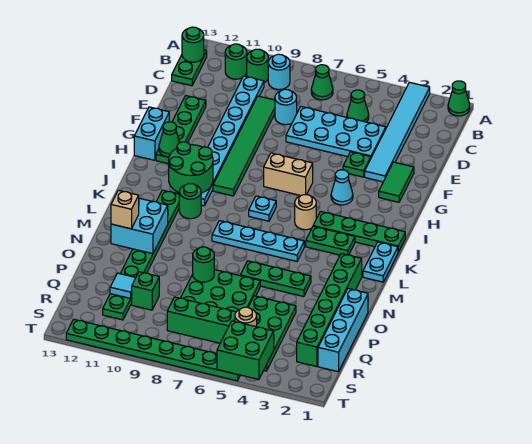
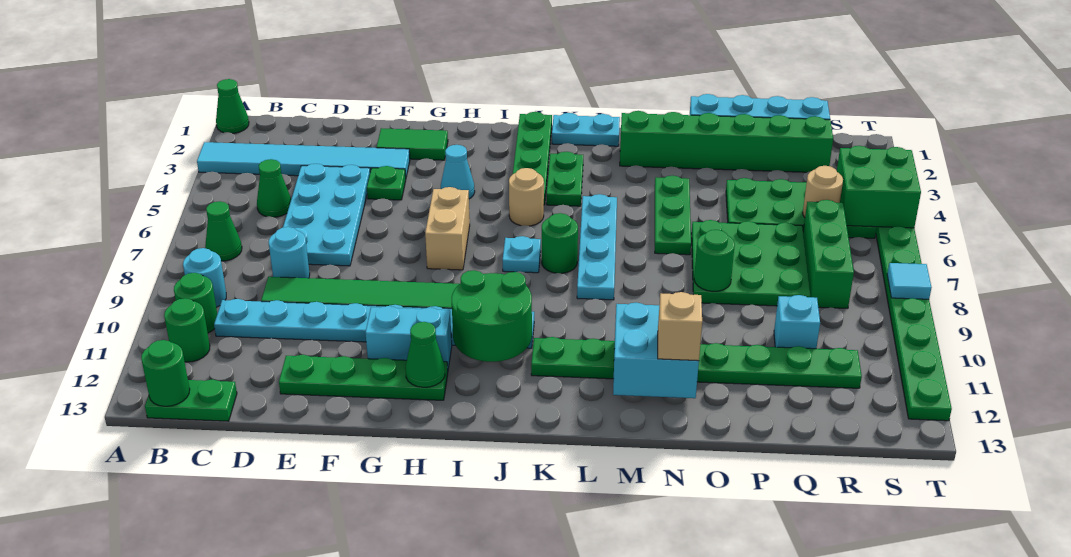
cyan 1x2 brick [134,107,169,160] -> cyan 1x2 brick moved to [365,306,452,368]
green 1x1 round brick [179,184,201,219] -> green 1x1 round brick moved to [542,213,578,273]
green 1x1 brick [132,272,159,310] -> cyan 1x1 brick [774,295,820,349]
cyan 1x1 tile [110,273,136,299] -> cyan 1x1 tile moved to [887,263,932,299]

